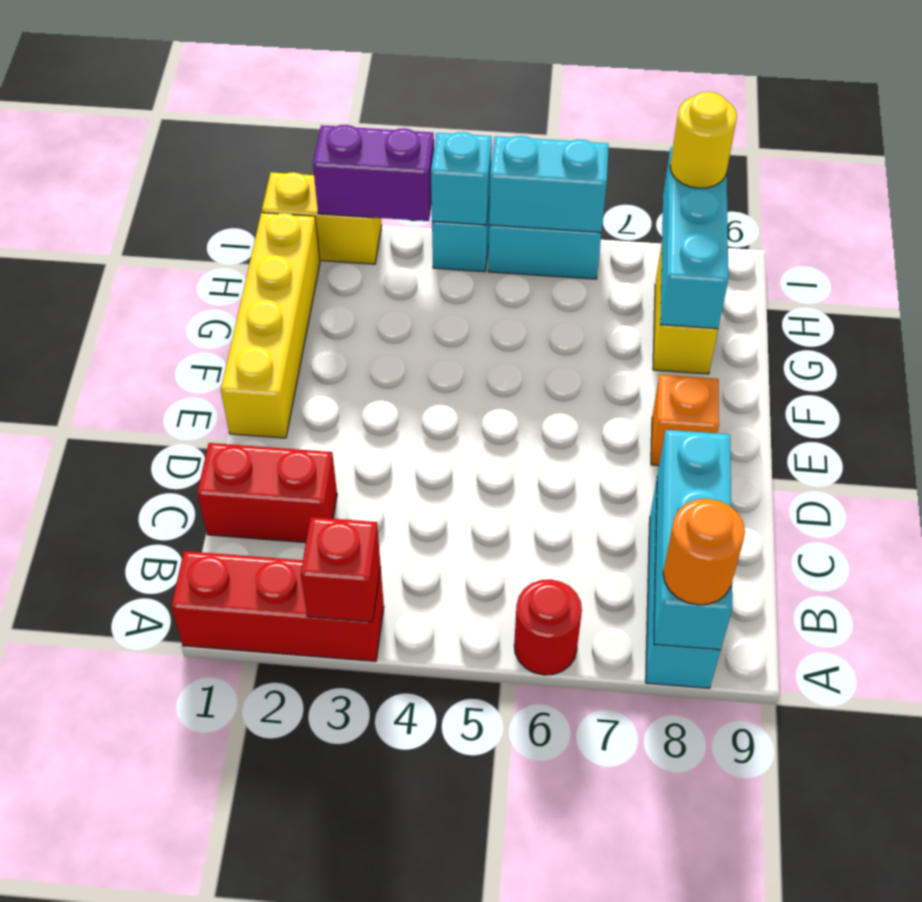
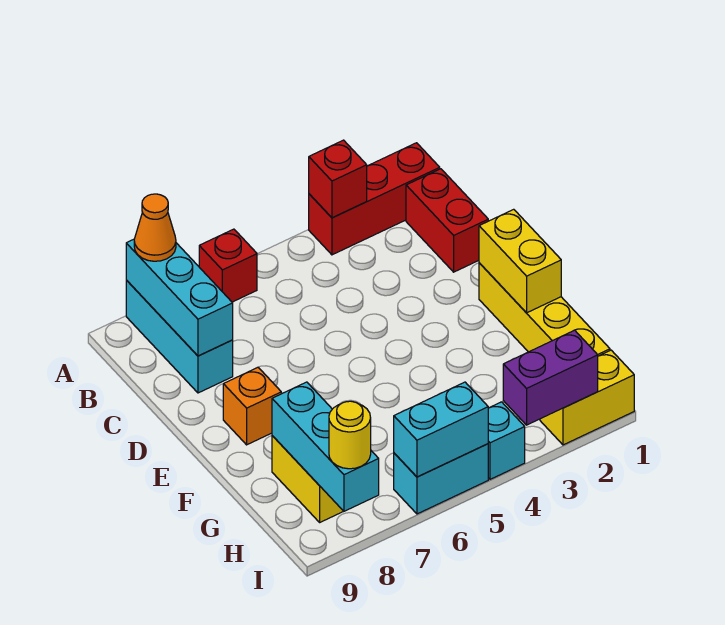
red 1x1 round brick [514,580,582,675] -> red 1x1 brick [199,229,257,302]
orange 1x1 round brick [663,499,745,605] -> orange 1x1 cone [134,194,176,261]
red 1x2 brick [197,443,337,543] -> red 1x2 brick turned to [406,169,488,272]
none -> yellow 1x2 brick [479,209,561,313]
cyan 1x1 brick [431,132,492,225] -> none

